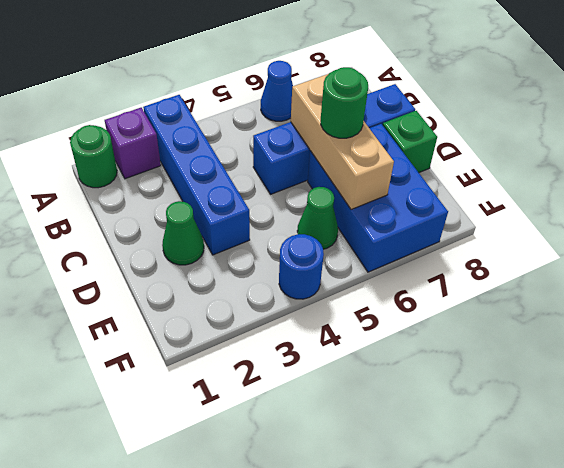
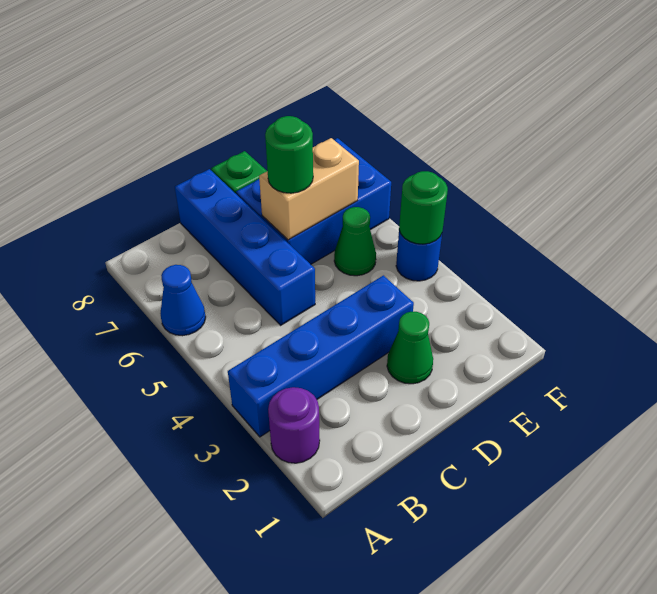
green 1x1 round brick [70,125,117,188] -> green 1x1 round brick moved to [399,171,448,244]
purple 1x1 brick [105,108,161,179] -> purple 1x1 round brick [268,387,320,463]
tan 1x3 brick [291,74,394,210] -> tan 1x2 brick [259,138,359,240]

